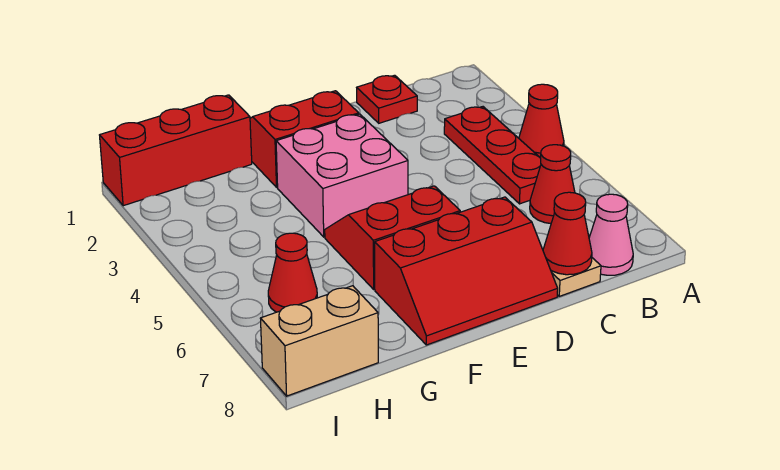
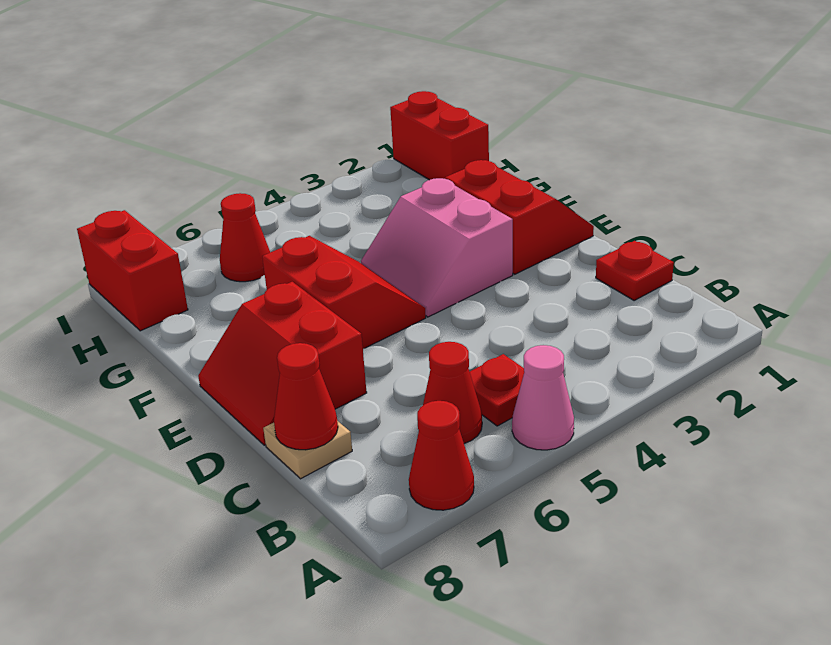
red 1x1 cone [519,84,564,158] -> red 1x1 cone moved to [409,401,474,510]
red 1x3 plate [444,107,541,204] -> red 1x1 plate [470,354,524,426]
pink 1x1 cone [589,194,633,275] -> pink 1x1 cone moved to [512,345,574,450]
red 2x3 slope [375,197,558,345] -> red 2x2 slope [198,282,367,445]
pink 2x2 brick [276,114,408,237] -> pink 2x2 slope [361,178,513,317]
red 1x3 brick [100,95,252,206] -> red 1x2 brick [390,91,489,180]
tan 1x2 brick [260,286,378,396] -> red 1x2 brick [77,210,188,331]

